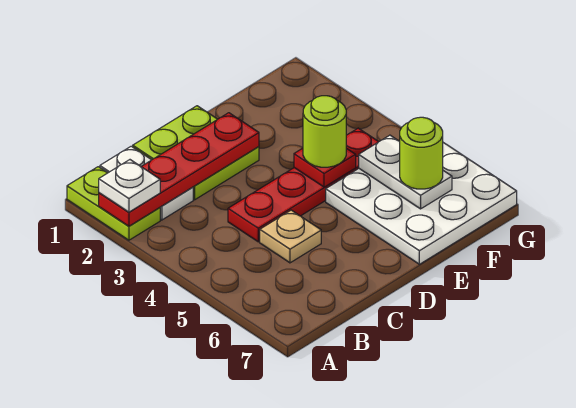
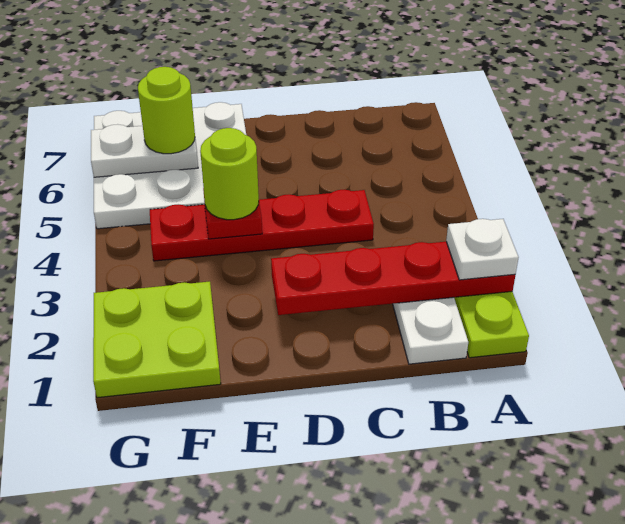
lime 2x2 plate [133,106,259,200] -> lime 2x2 plate moved to [93,282,221,398]
tan 1x1 plate [260,210,321,263] -> none
white 1x2 plate [359,135,452,209] -> white 1x2 plate turned to [91,124,198,177]

